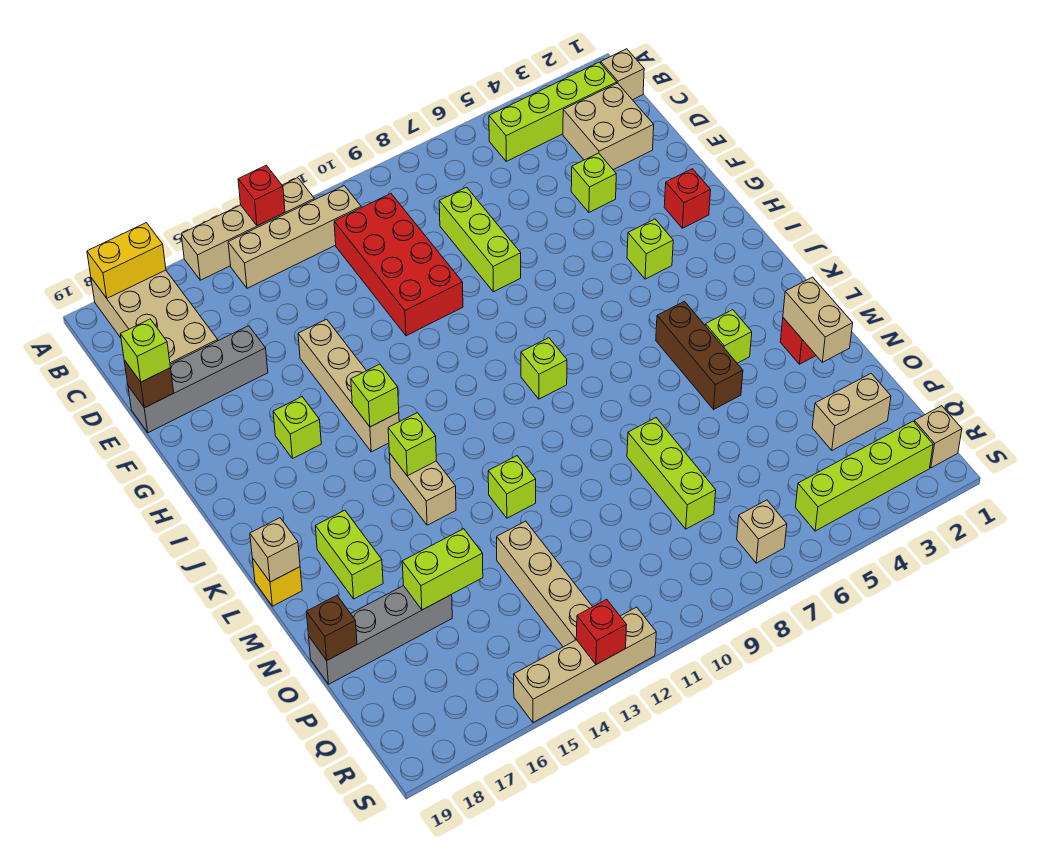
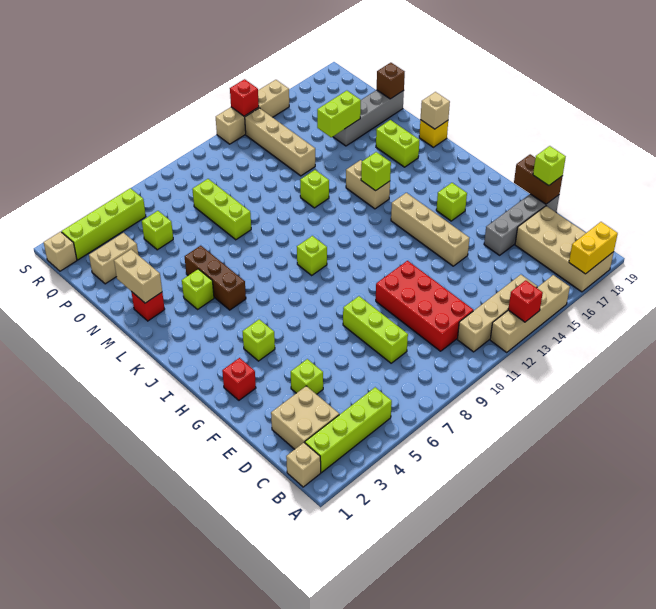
brown 1x1 brick [124,360,174,408] -> brown 1x2 brick [514,154,563,204]
lime 1x1 brick [351,364,399,427] -> lime 1x1 brick moved to [142,211,173,250]
tan 1x1 brick [737,500,787,563] -> none

